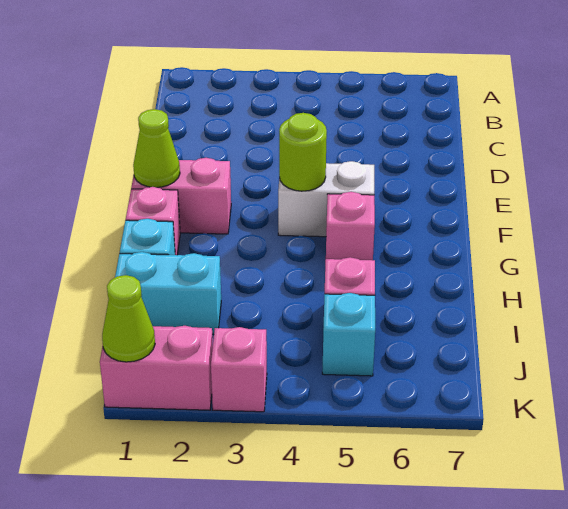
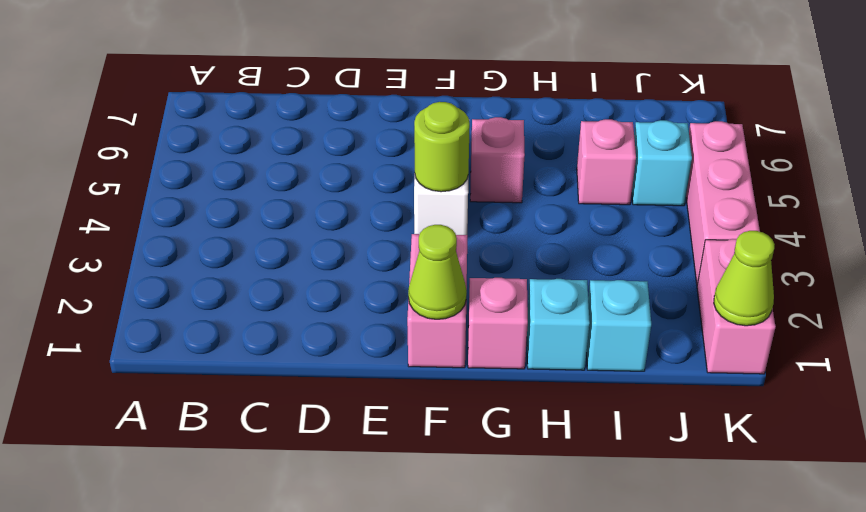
cyan 1x2 brick [115,252,221,334] -> cyan 1x1 brick [586,280,651,371]
pink 1x1 brick [211,327,267,412] -> pink 1x3 brick [686,121,760,284]

